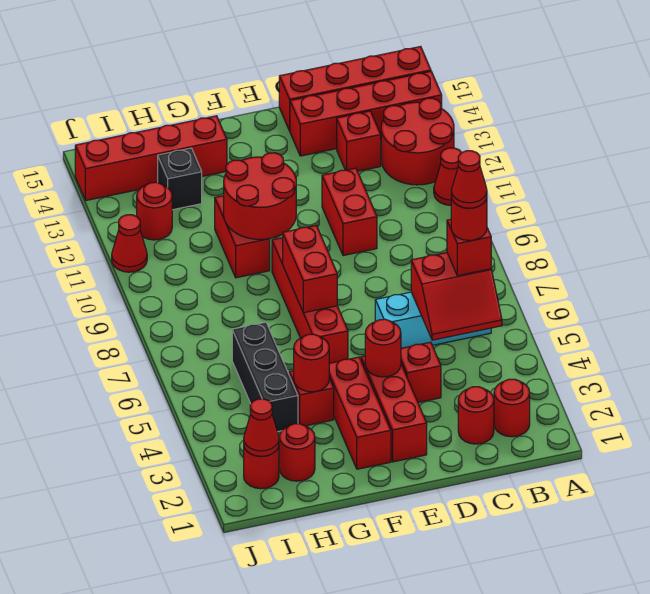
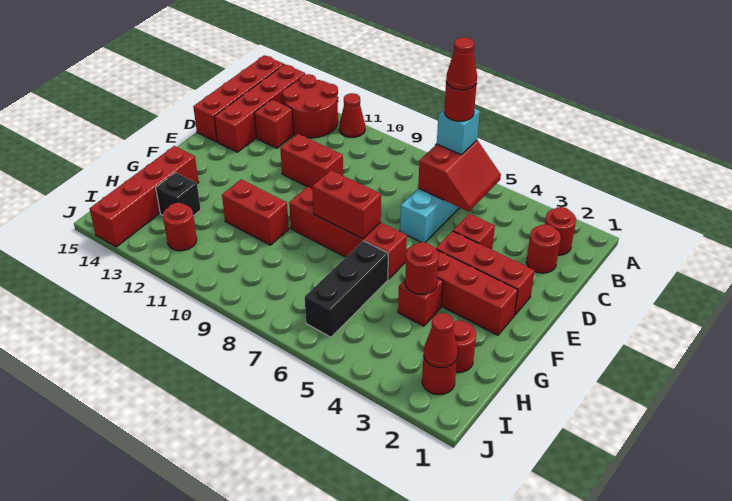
red 1x1 brick [447,219,491,276] -> cyan 1x1 brick [437,108,480,155]
red 1x1 round brick [365,319,401,377] -> none
red 2x2 round brick [224,153,296,239] -> none
black 1x3 brick [232,322,298,432] -> black 1x3 brick turned to [305,241,388,337]
red 1x1 cone [112,215,147,272] -> none

